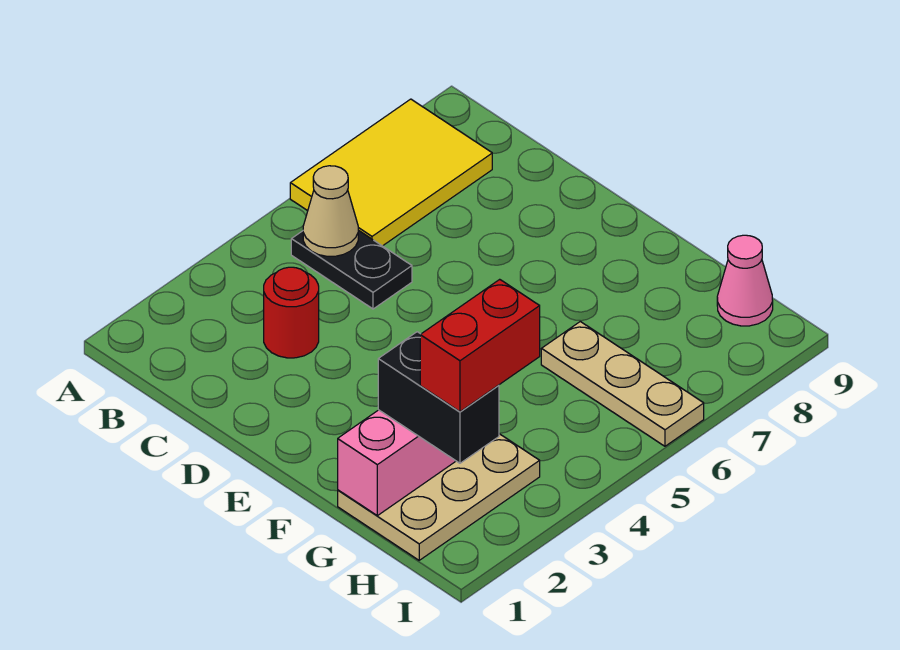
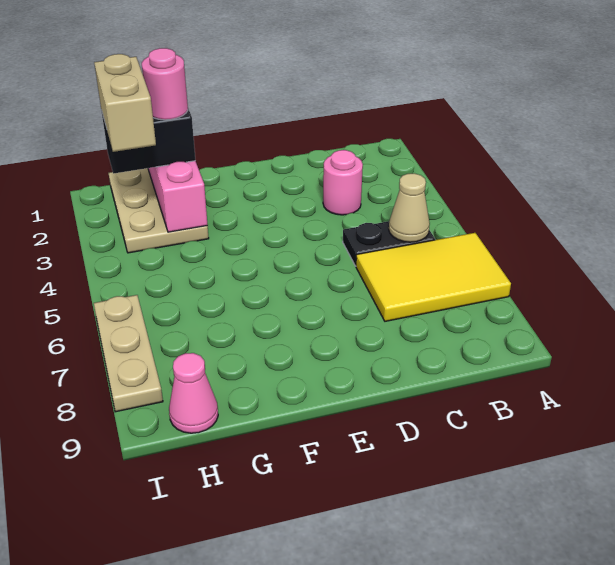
yellow 2x3 tile [290,99,492,246] -> yellow 2x3 tile turned to [356,233,511,321]
red 1x1 round brick [264,267,319,358] -> pink 1x1 round brick [323,150,363,215]
none -> pink 1x1 round brick [142,48,188,120]
tan 1x3 plate [541,322,704,446] -> tan 1x3 plate turned to [94,295,163,412]
red 1x2 brick [420,279,540,412] -> tan 1x2 brick [94,54,156,152]

